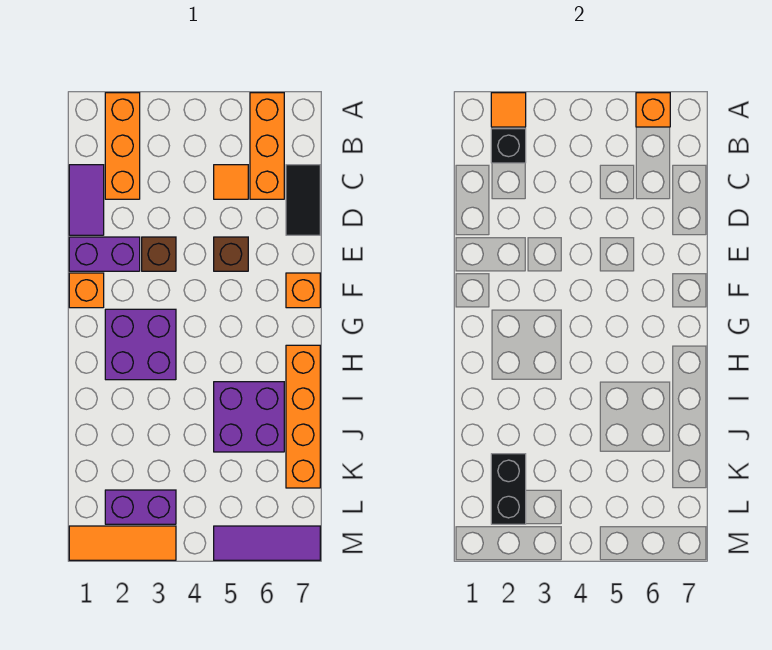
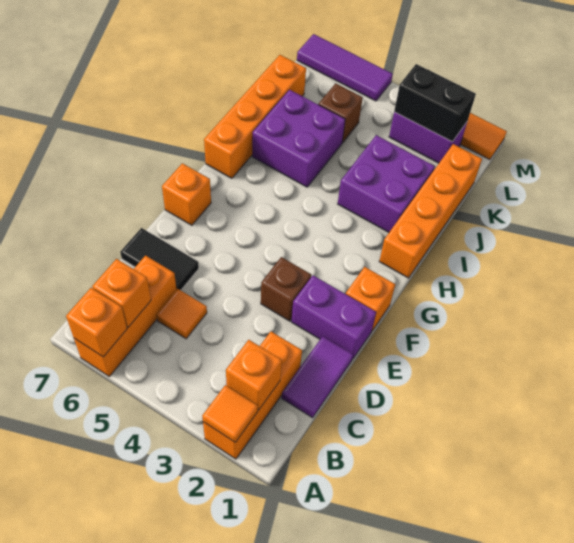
black 1x1 brick [491,129,526,163] -> orange 1x1 brick [226,340,282,410]
none -> orange 1x1 brick [92,259,151,327]
black 1x2 tile [286,165,320,235] -> black 1x2 tile turned to [120,228,199,290]
brown 1x1 brick [214,237,248,271] -> brown 1x1 brick moved to [319,83,363,143]
purple 2x2 brick [105,309,176,380] -> purple 2x2 brick moved to [338,135,435,232]
none -> orange 1x4 brick [379,144,482,278]
black 1x2 brick [491,454,526,524] -> black 1x2 brick turned to [394,64,476,142]

